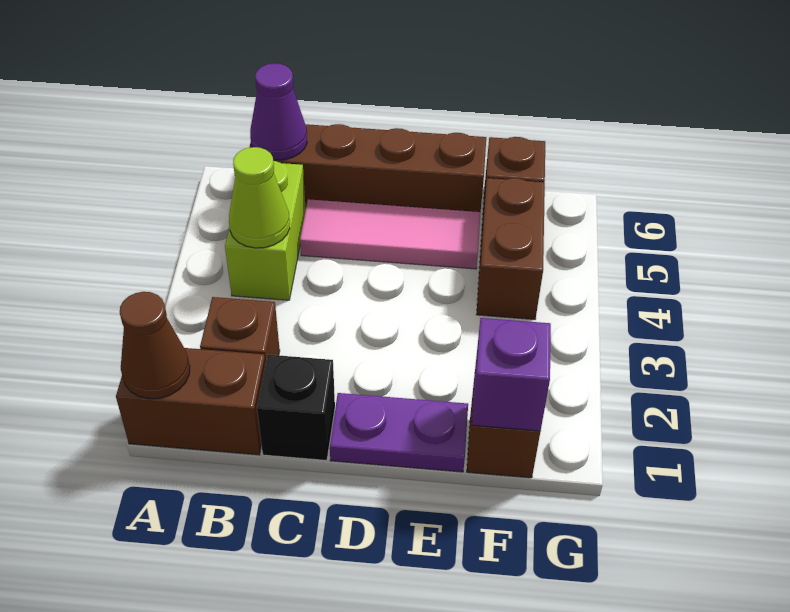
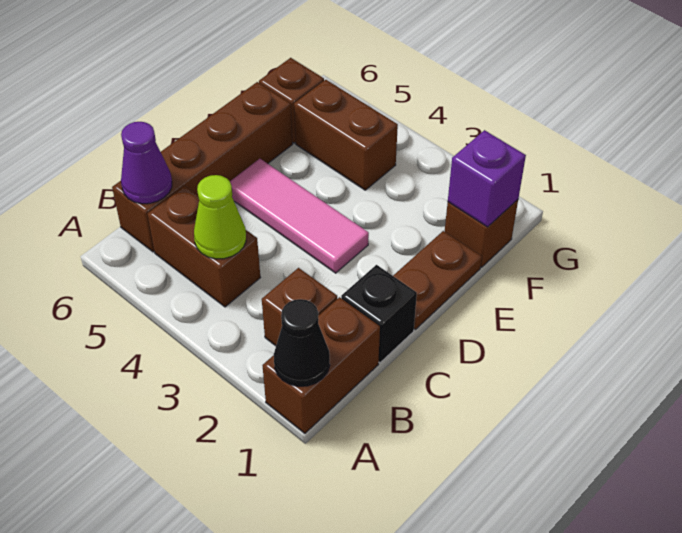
brown 1x1 cone [120,292,190,399] -> black 1x1 cone [274,299,330,386]
lime 1x2 brick [225,161,306,300] -> brown 1x2 brick [148,186,260,307]
pink 1x3 tile [300,199,481,269] -> pink 1x3 tile turned to [230,159,369,273]
purple 1x2 plate [330,393,468,472] -> brown 1x2 plate [393,231,482,329]

